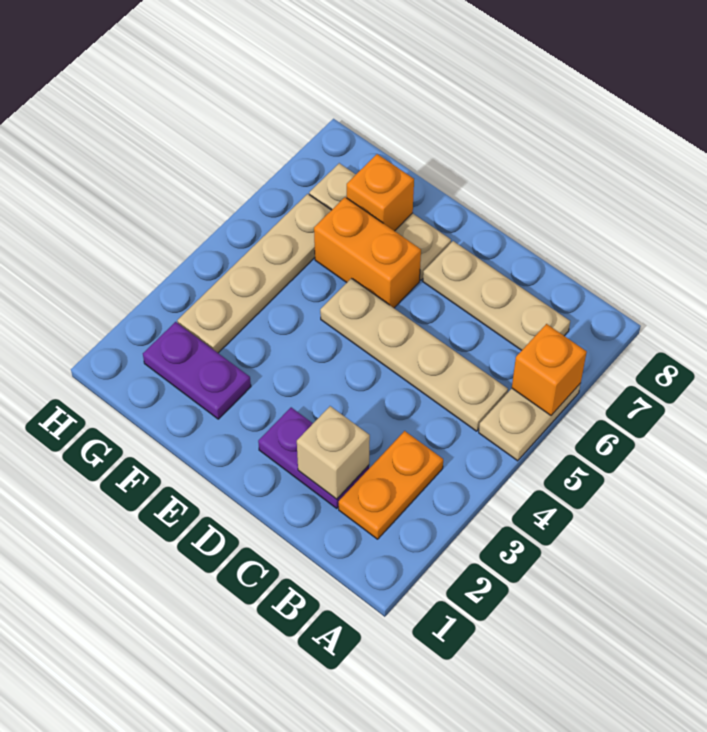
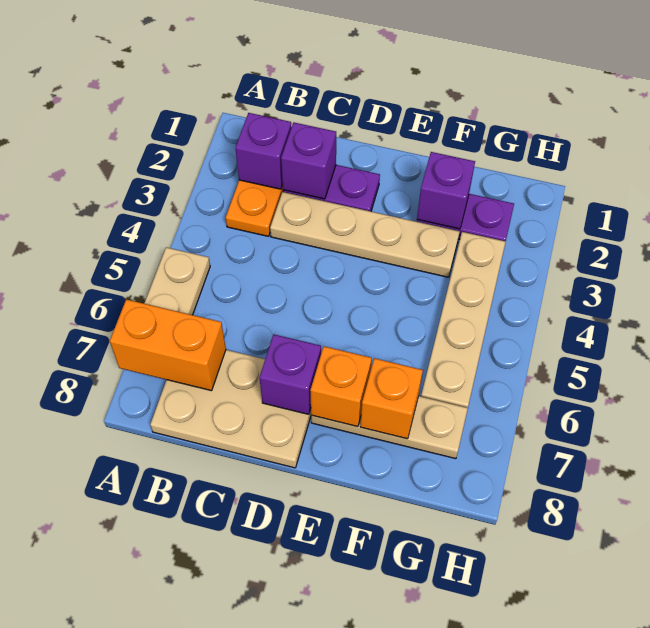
orange 1x1 brick [512,324,587,415] -> orange 1x1 brick moved to [310,346,372,427]
none -> purple 1x1 brick [235,113,291,189]
tan 1x4 plate [320,278,508,431] -> tan 1x4 plate moved to [270,192,460,277]
tan 1x3 plate [423,241,570,350] -> tan 2x3 plate [150,350,311,468]
tan 1x1 brick [297,406,370,499] -> purple 1x1 brick [281,122,336,199]
none -> purple 1x1 brick [260,335,321,414]
orange 1x2 brick [314,197,421,308] -> orange 1x2 brick moved to [110,299,226,391]
none -> purple 1x1 brick [417,152,475,229]

